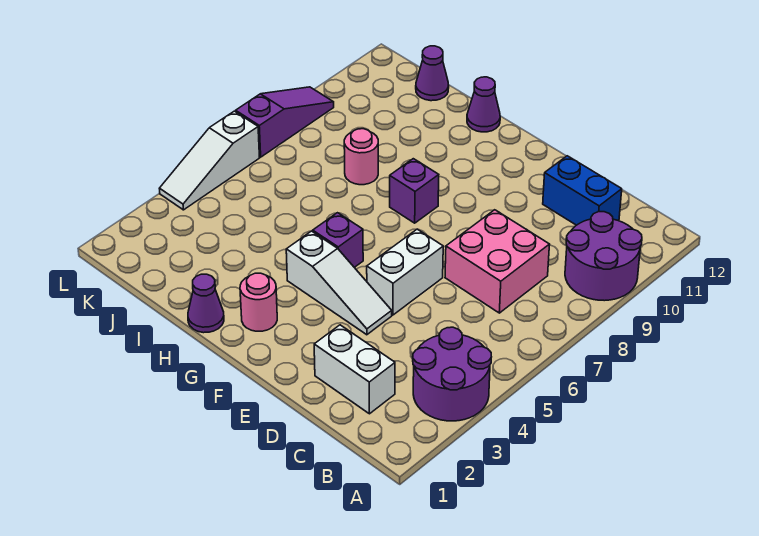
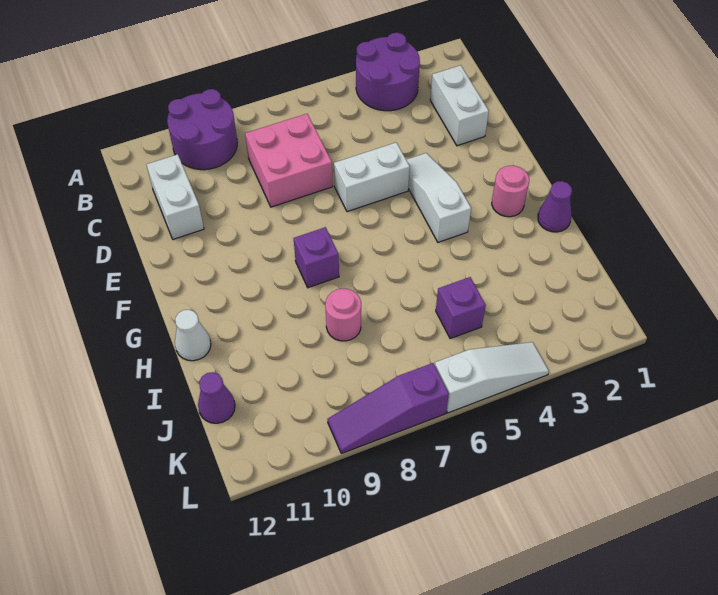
blue 1x2 brick [543,156,622,225] -> white 1x2 brick [146,154,204,239]
purple 1x1 brick [312,213,363,267] -> purple 1x1 brick moved to [436,277,486,339]
purple 1x1 cone [467,77,500,132] -> white 1x1 cone [175,310,211,361]

